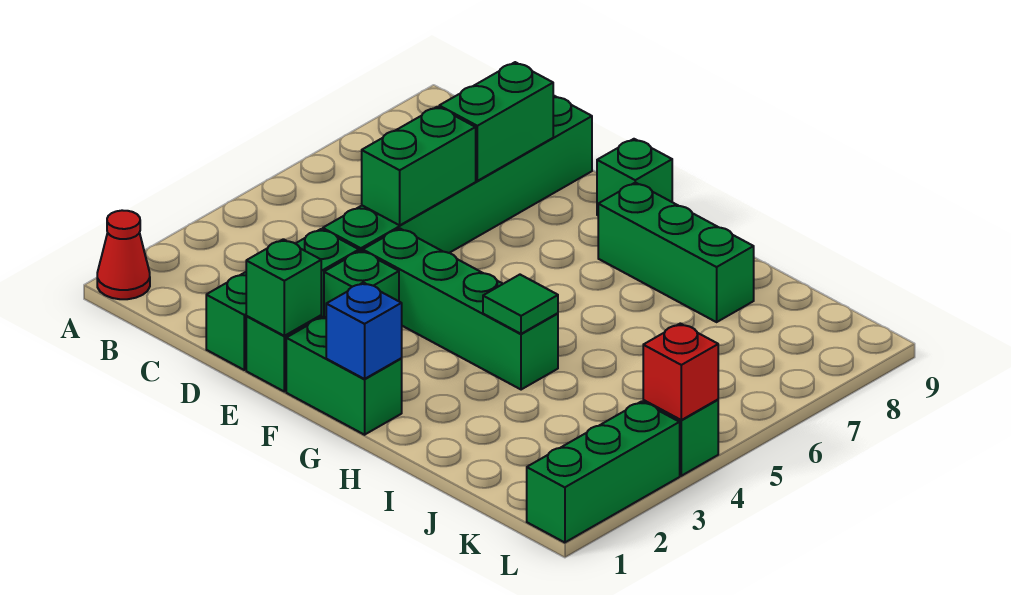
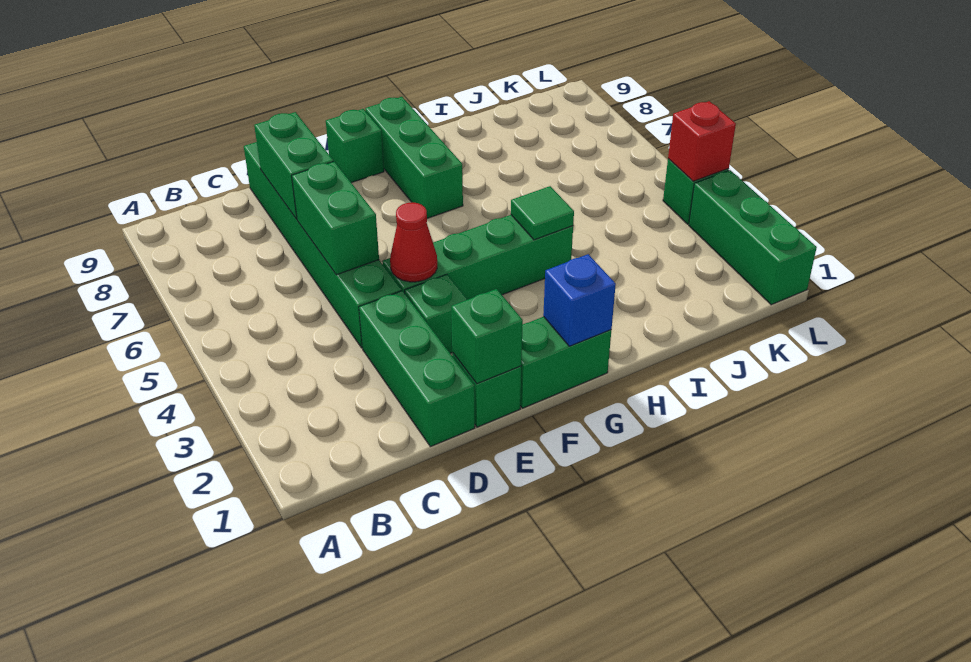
red 1x1 cone [97,210,150,299] -> red 1x1 cone moved to [390,202,437,282]
green 1x3 brick [598,183,754,322] -> green 1x3 brick turned to [365,97,463,218]

